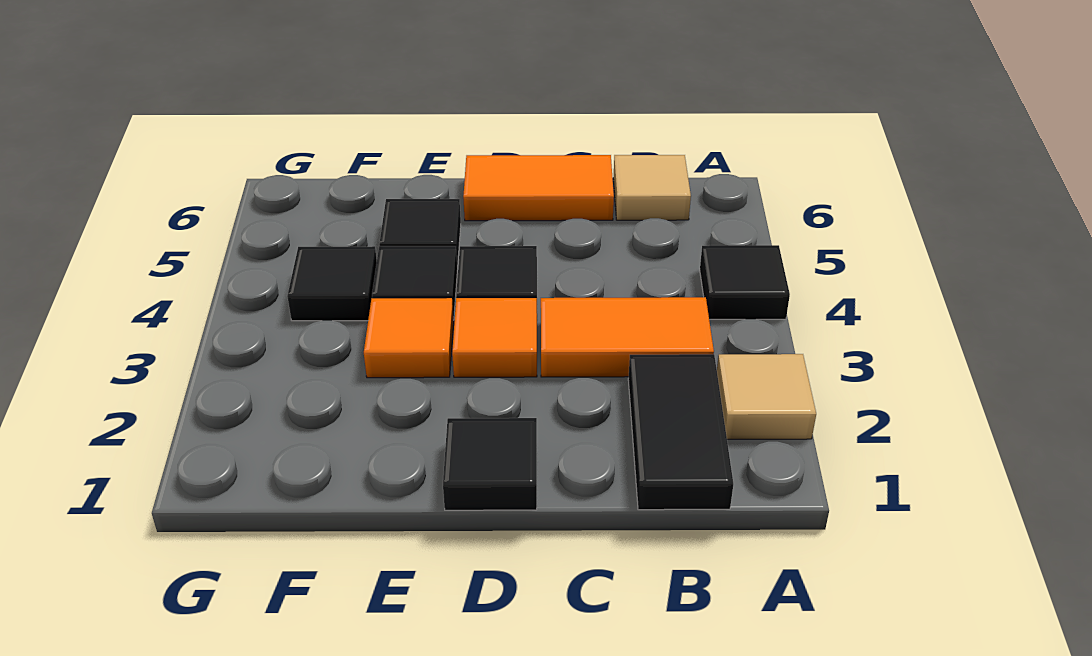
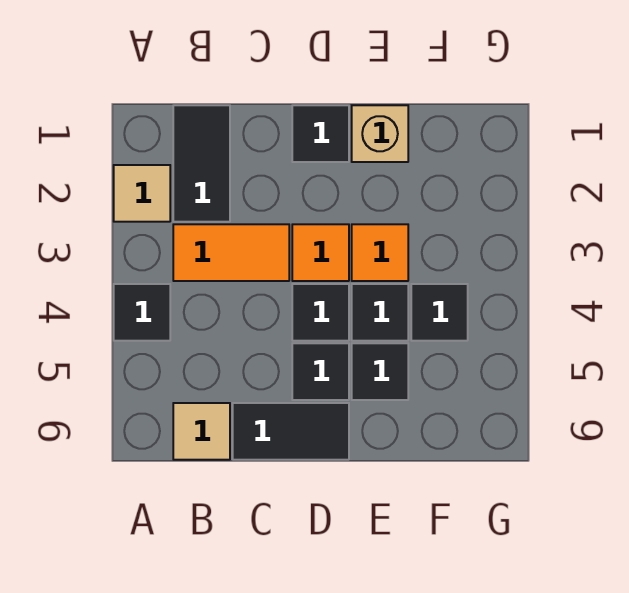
orange 1x2 tile [463,155,614,221] -> black 1x2 tile [233,403,349,460]
none -> black 1x1 tile [292,343,349,400]
none -> tan 1x1 brick [352,105,408,162]

